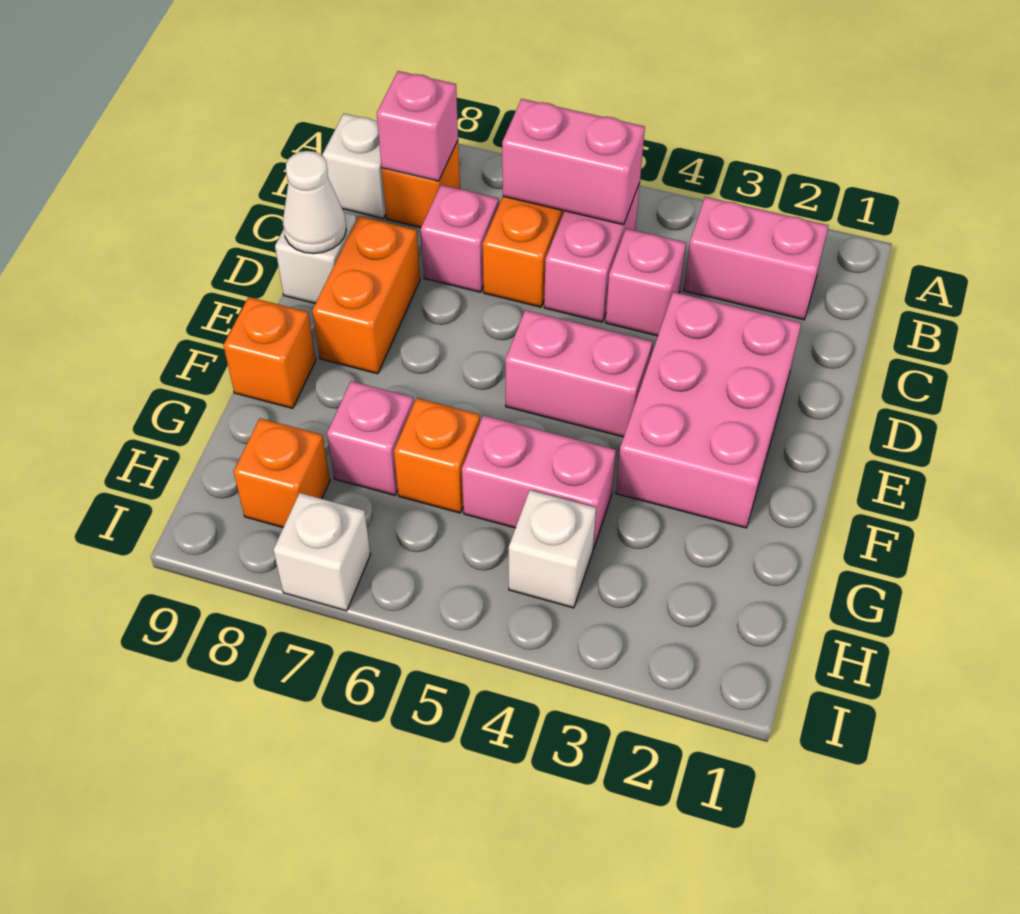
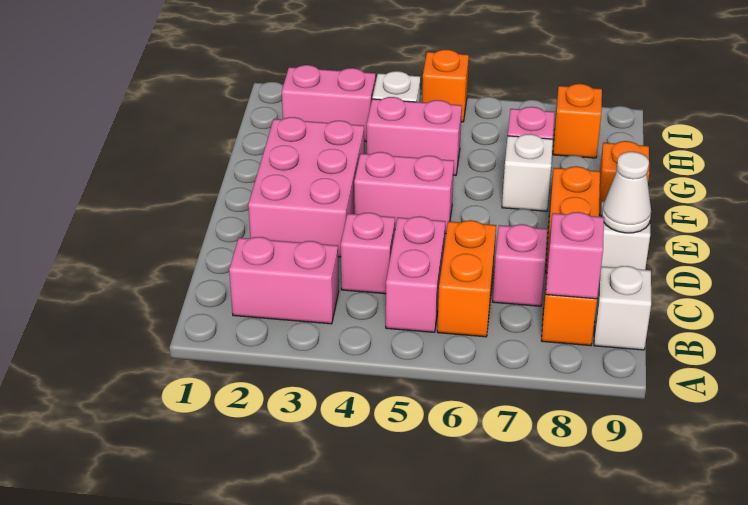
pink 1x2 brick [502,99,645,225] -> pink 1x2 brick moved to [282,65,376,141]
orange 1x1 brick [394,398,480,513] -> orange 1x1 brick moved to [422,50,469,122]
white 1x1 brick [274,493,371,611] -> white 1x1 brick moved to [502,134,553,211]

